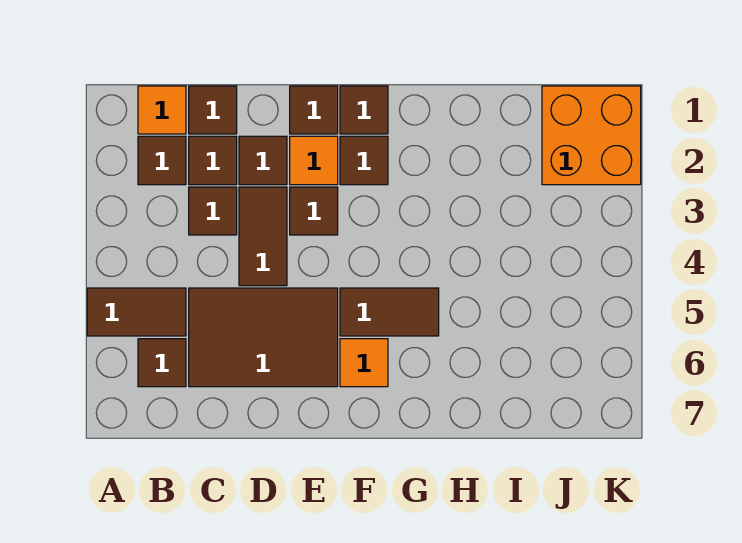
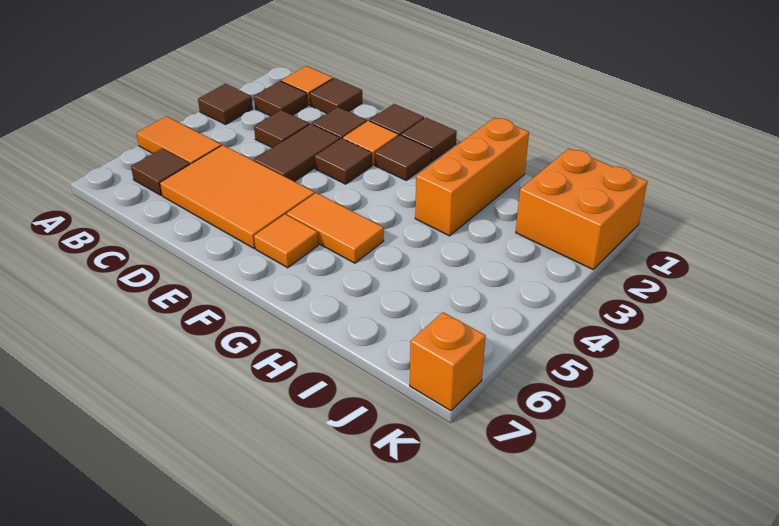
brown 1x2 tile [87,288,186,336] -> orange 1x2 tile [136,116,221,164]
brown 1x1 tile [189,136,237,185] -> brown 1x1 tile moved to [198,84,253,124]
brown 2x3 tile [189,288,338,387] -> orange 2x3 tile [160,145,315,248]
brown 1x2 tile [340,288,439,336] -> orange 1x2 tile [287,193,384,263]
none -> orange 1x3 brick [415,118,529,236]
none -> orange 1x1 brick [410,312,486,411]

